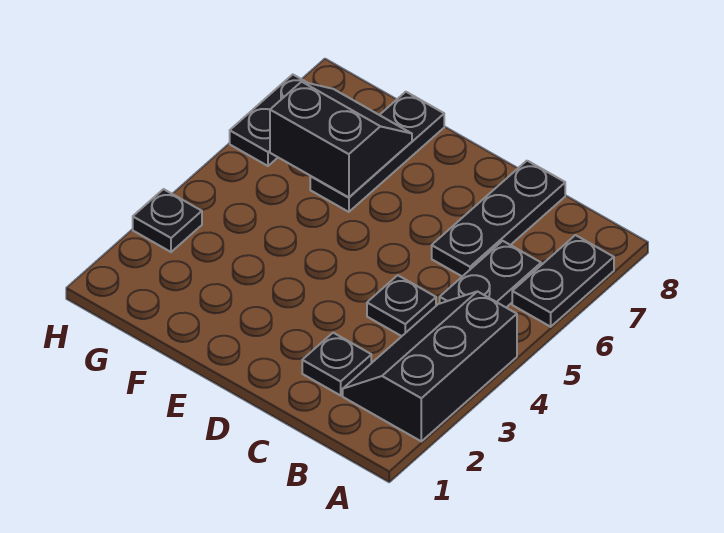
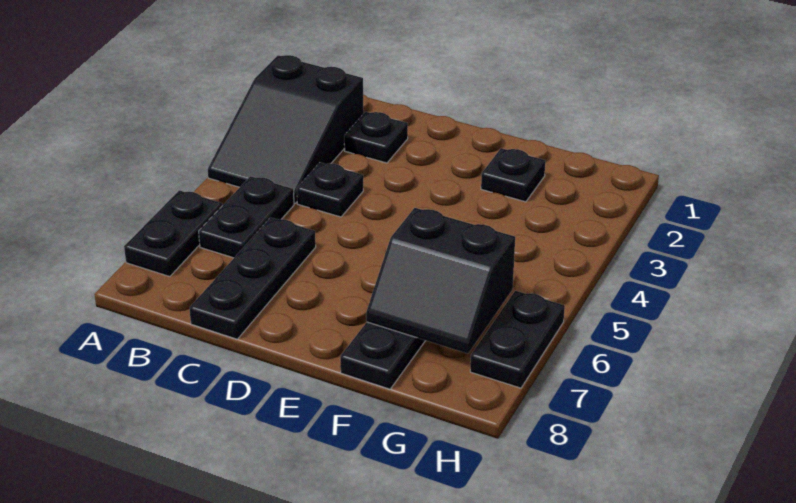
black 2x3 slope [343,291,517,441] -> black 2x3 slope turned to [208,55,364,203]
black 1x1 plate [133,189,202,252] -> black 1x1 plate moved to [481,148,545,202]

